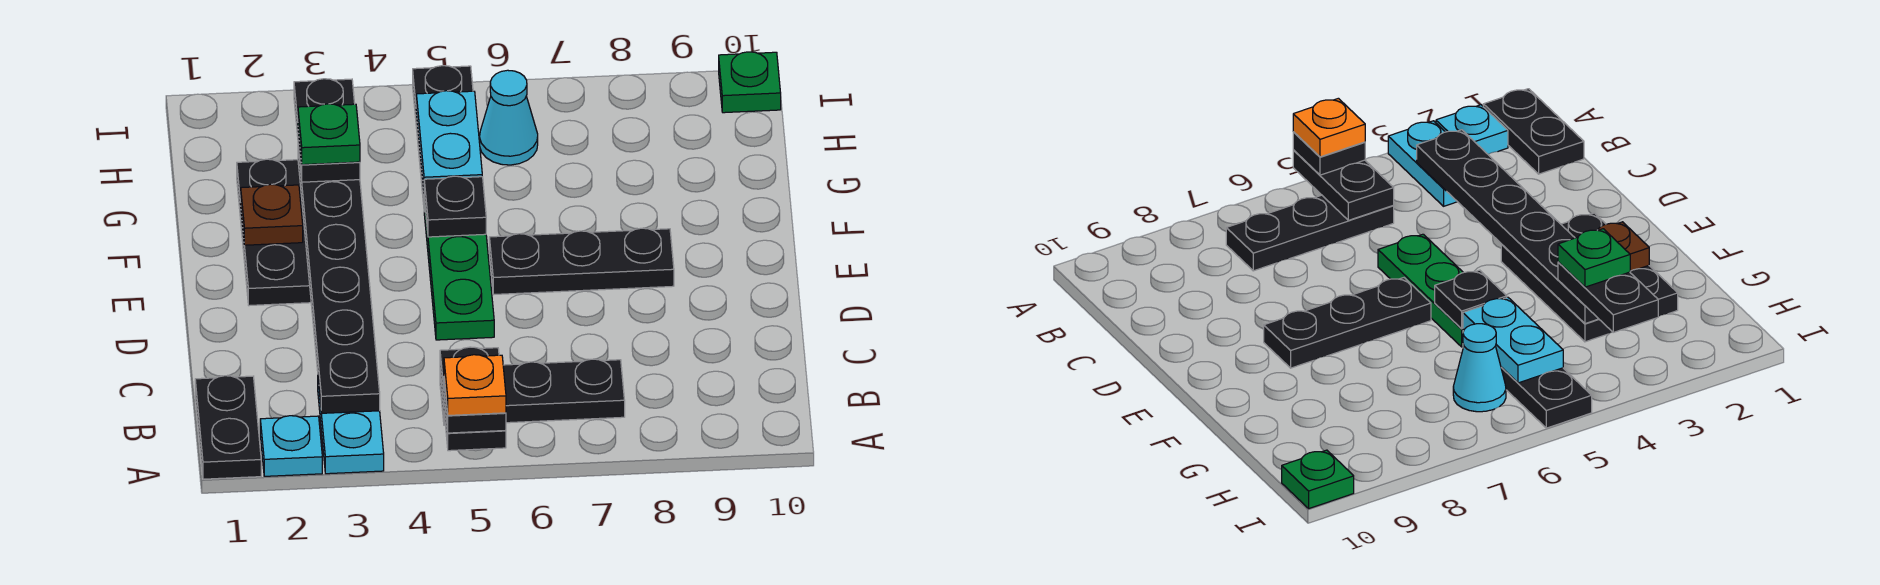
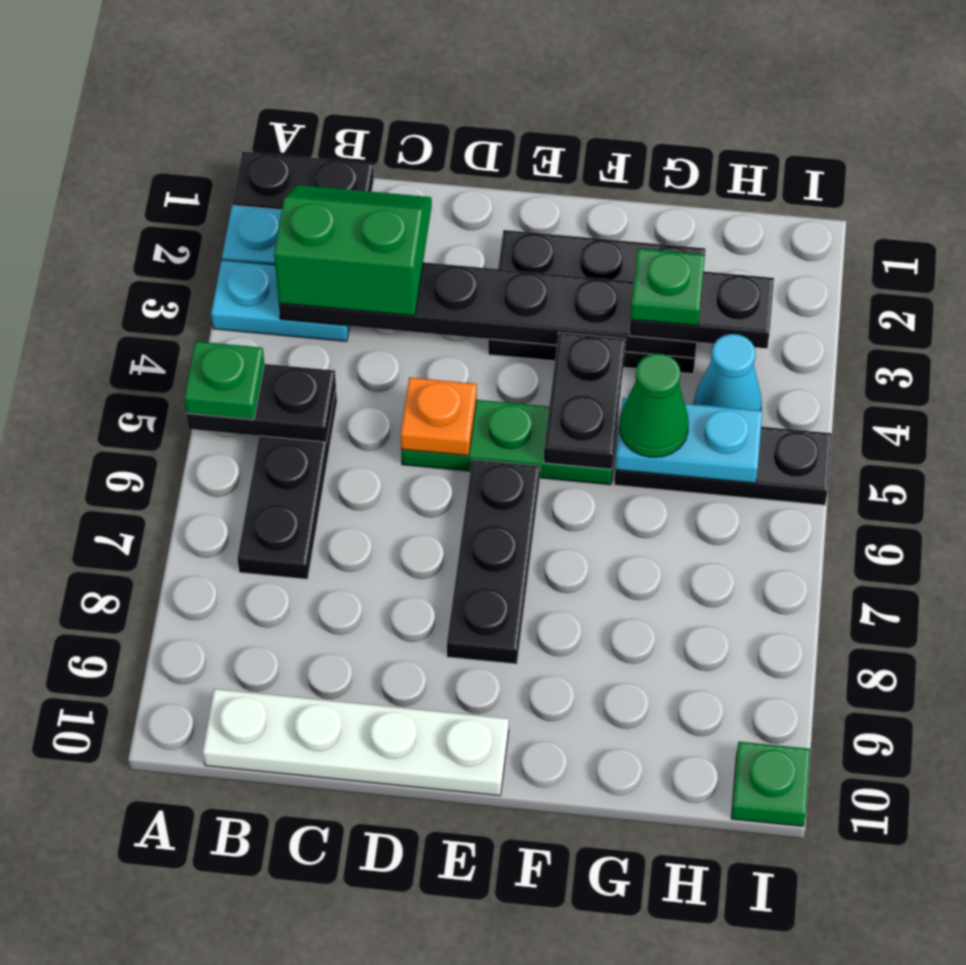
black 1x1 plate [444,380,506,433] -> green 1x1 plate [184,341,264,420]
orange 1x1 plate [444,355,506,415] -> orange 1x1 plate moved to [401,378,477,456]
none -> green 2x2 slope [274,185,432,316]
none -> white 1x4 plate [203,689,509,796]
brown 1x1 plate [241,184,303,245] -> none
black 1x1 plate [424,176,486,237] -> black 1x2 plate [544,333,626,469]
none -> green 1x1 cone [620,354,689,457]
cyan 1x1 cone [480,70,538,165] -> cyan 1x1 cone moved to [694,334,762,411]

